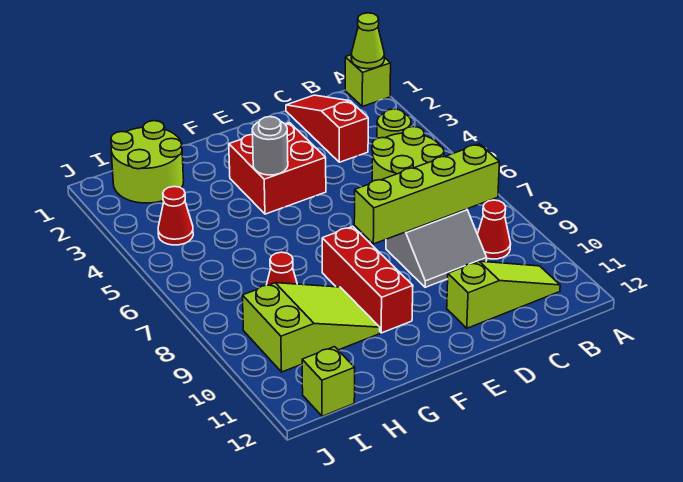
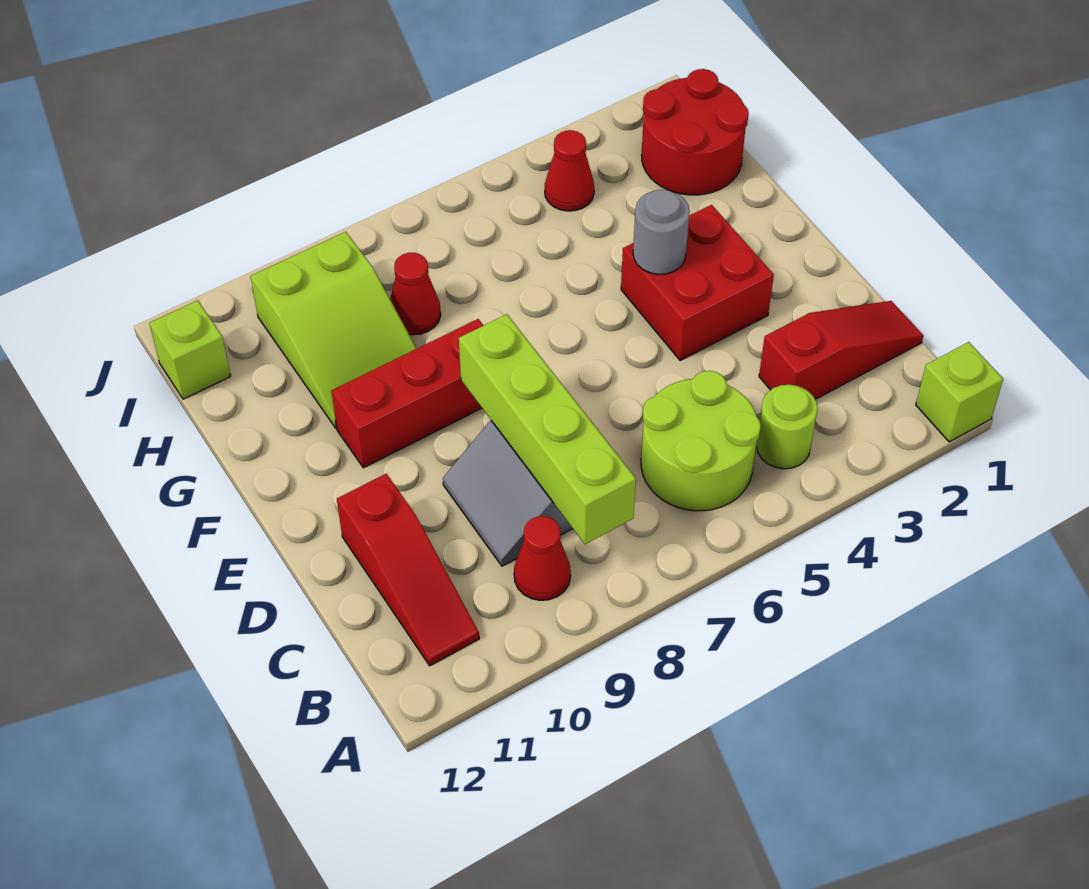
lime 1x1 cone [351,13,384,69] -> none
lime 1x3 slope [447,261,560,328] -> red 1x3 slope [337,474,479,666]
lime 2x2 round brick [111,121,184,203] -> red 2x2 round brick [642,69,749,195]

